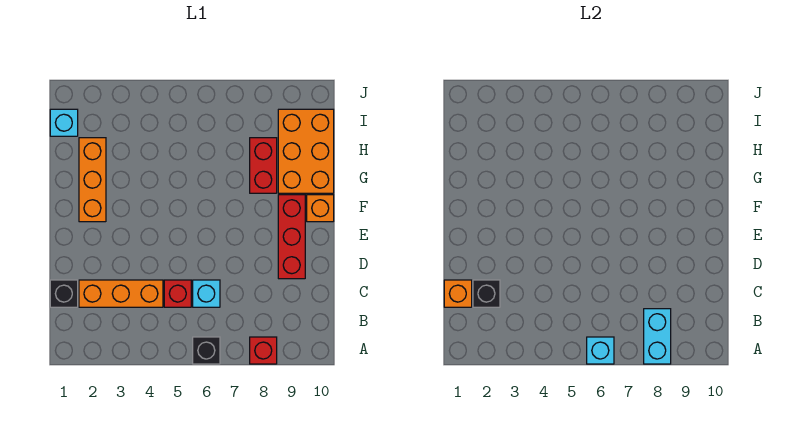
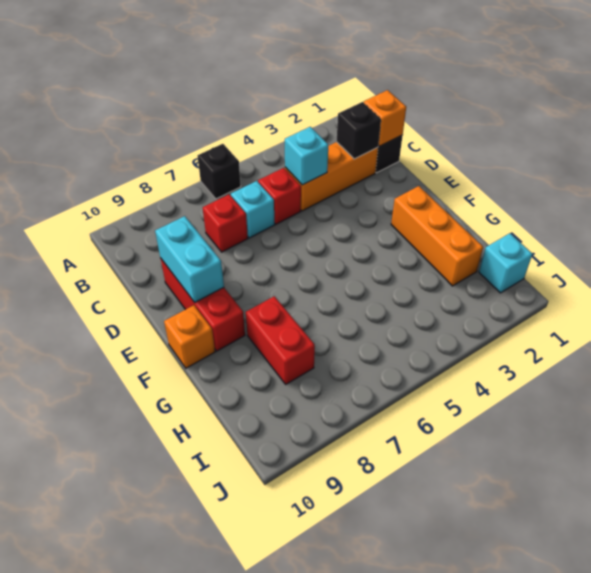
cyan 1x1 brick [587,337,614,364] -> cyan 1x1 brick moved to [285,127,328,185]
red 1x1 brick [250,337,277,364] -> red 1x1 brick moved to [203,194,248,252]
cyan 1x2 brick [644,309,671,364] -> cyan 1x2 brick moved to [155,216,224,302]
orange 2x3 brick [278,109,334,193] -> none

